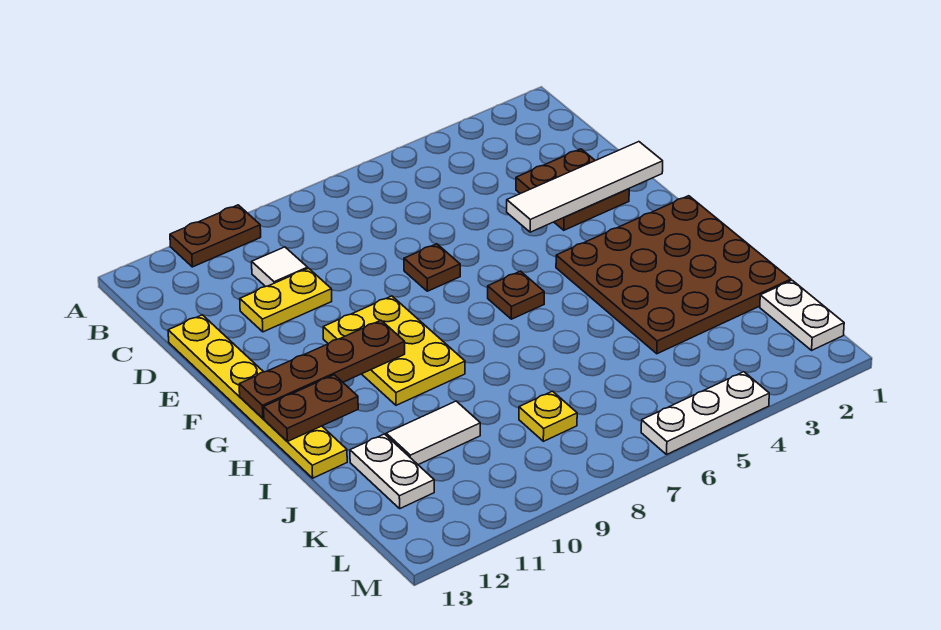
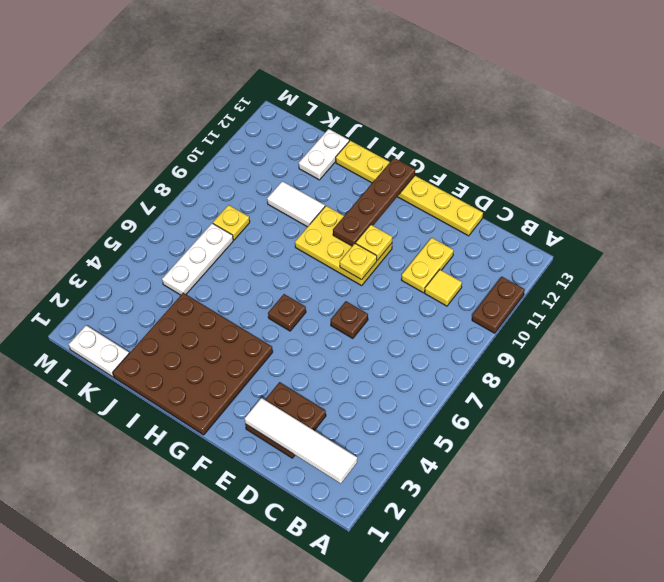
white 1x1 tile [252,247,308,287] -> yellow 1x1 tile [425,270,462,306]
white 1x4 tile [507,142,663,232] -> white 1x4 tile turned to [245,398,357,484]
none -> yellow 1x1 plate [340,243,377,280]
none -> yellow 1x1 plate [356,225,392,260]
brown 1x2 plate [264,375,358,441] -> none
white 1x2 tile [386,401,480,465] -> white 1x2 tile turned to [267,181,325,227]
white 1x2 plate [350,434,434,508] -> white 1x2 plate turned to [299,129,349,180]
white 1x3 plate [641,372,769,454] -> white 1x3 plate moved to [162,223,233,295]

